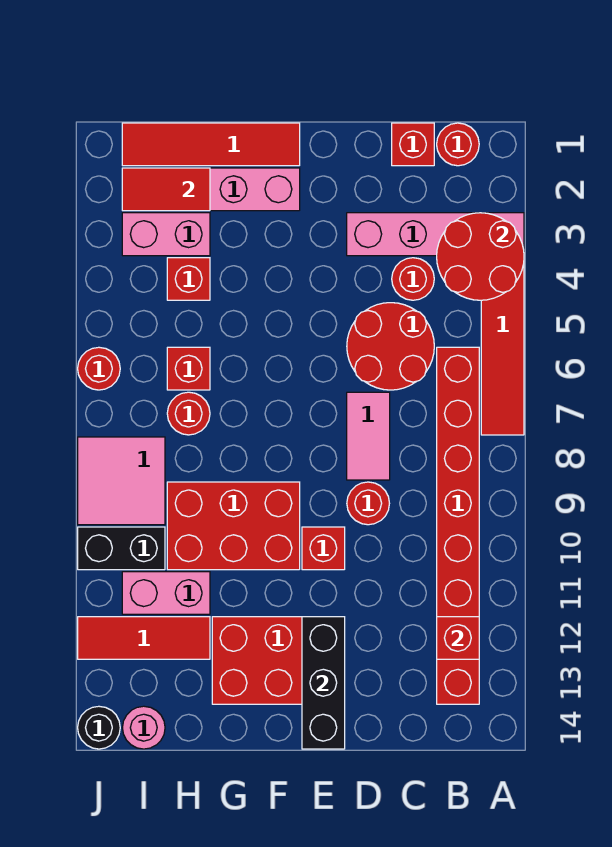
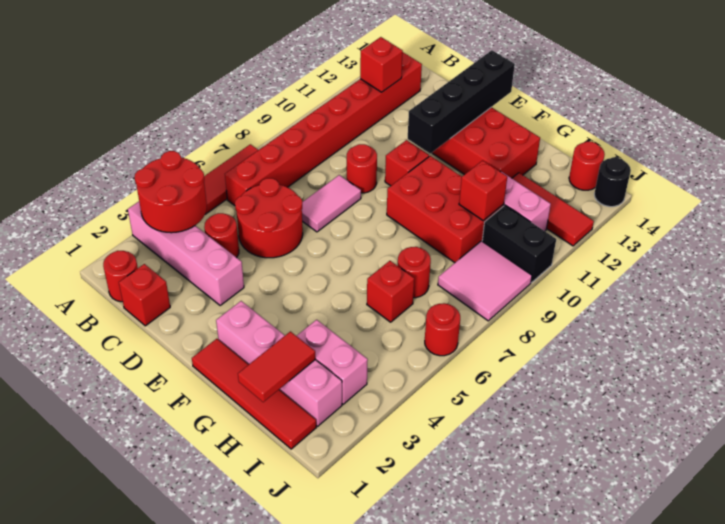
black 1x3 brick [302,617,345,749] -> black 1x4 brick [408,50,515,153]
red 1x2 tile [122,168,210,211] -> red 1x2 tile turned to [238,332,315,402]
red 1x1 brick [167,258,210,300] -> red 1x1 brick moved to [459,160,507,221]
pink 1x1 round brick [122,706,165,749] -> red 1x1 round brick [569,142,605,190]

